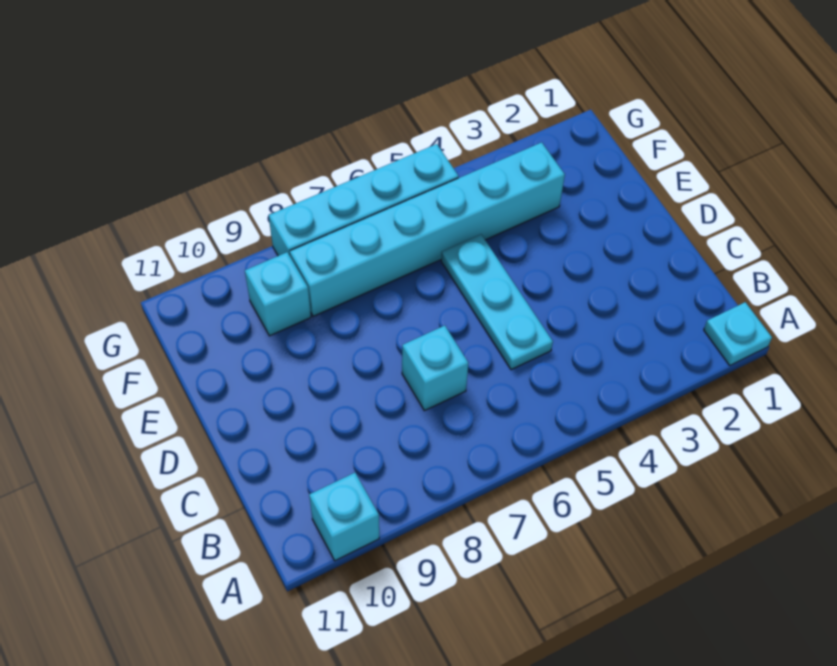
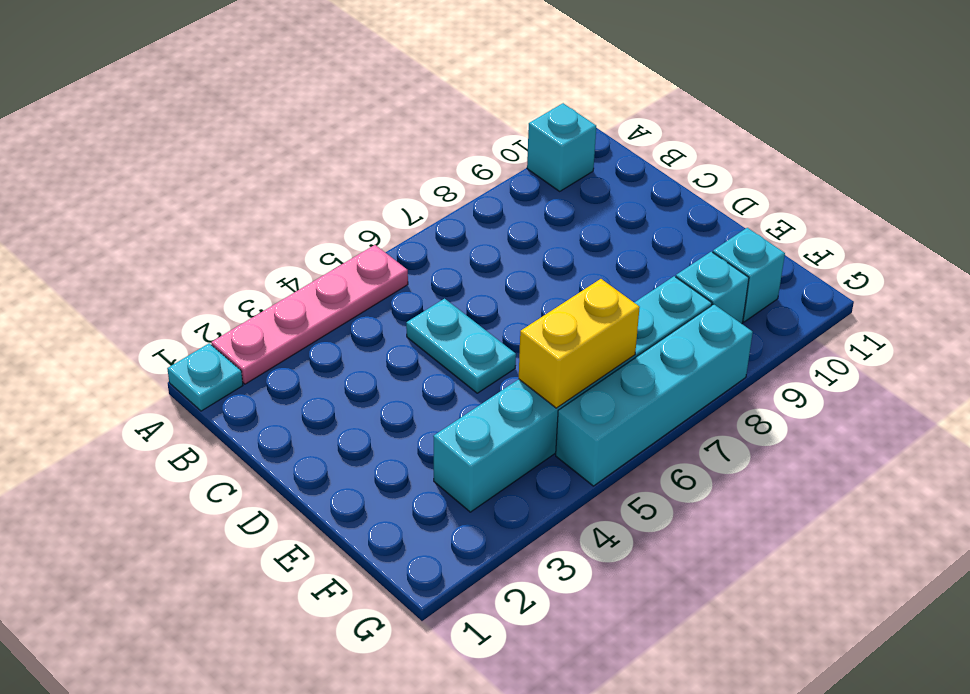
none -> pink 1x4 plate [211,245,408,384]
cyan 1x3 plate [441,234,553,370] -> cyan 1x2 plate [406,299,516,393]
cyan 1x1 brick [402,326,468,411] -> cyan 1x1 brick moved to [713,228,785,322]
none -> yellow 1x2 brick [519,279,640,408]

